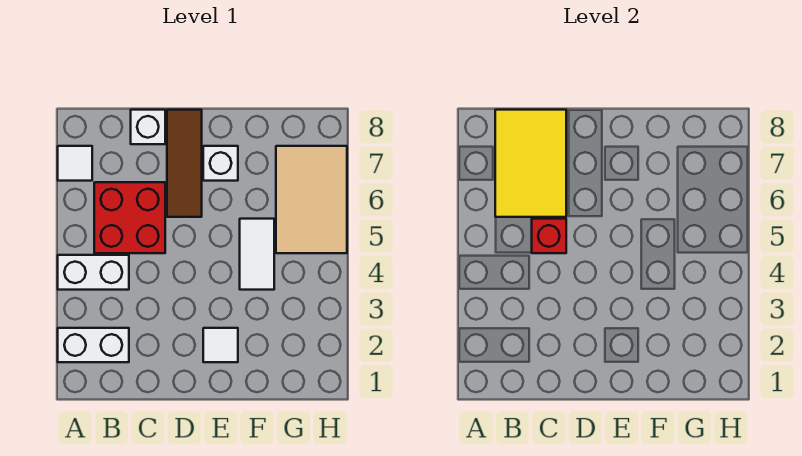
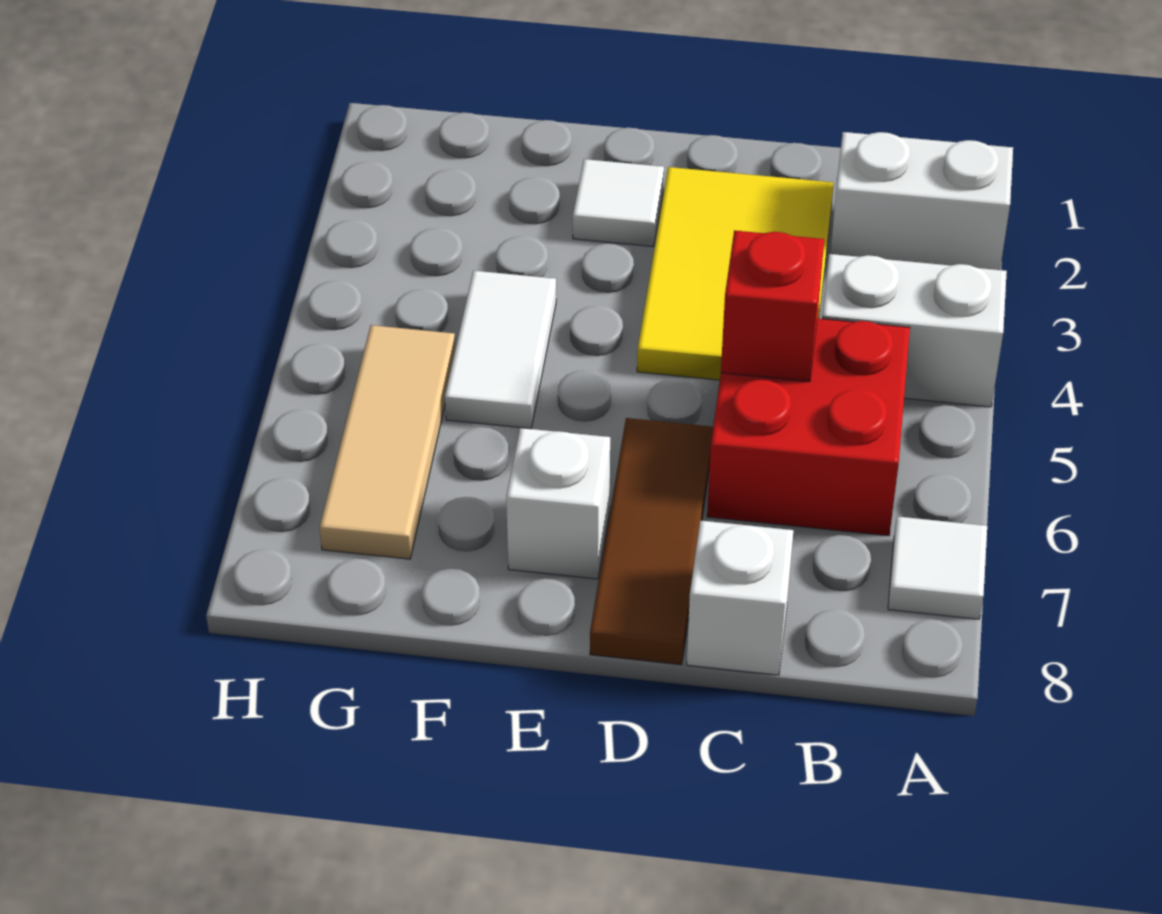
yellow 2x3 tile [495,110,566,217] -> yellow 2x3 tile moved to [637,167,834,380]
tan 2x3 tile [276,146,347,253] -> tan 1x3 tile [320,325,455,559]

